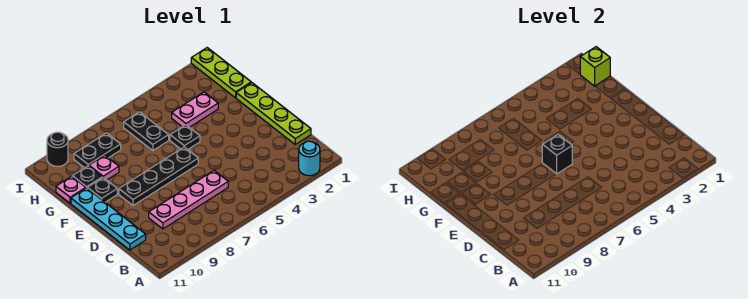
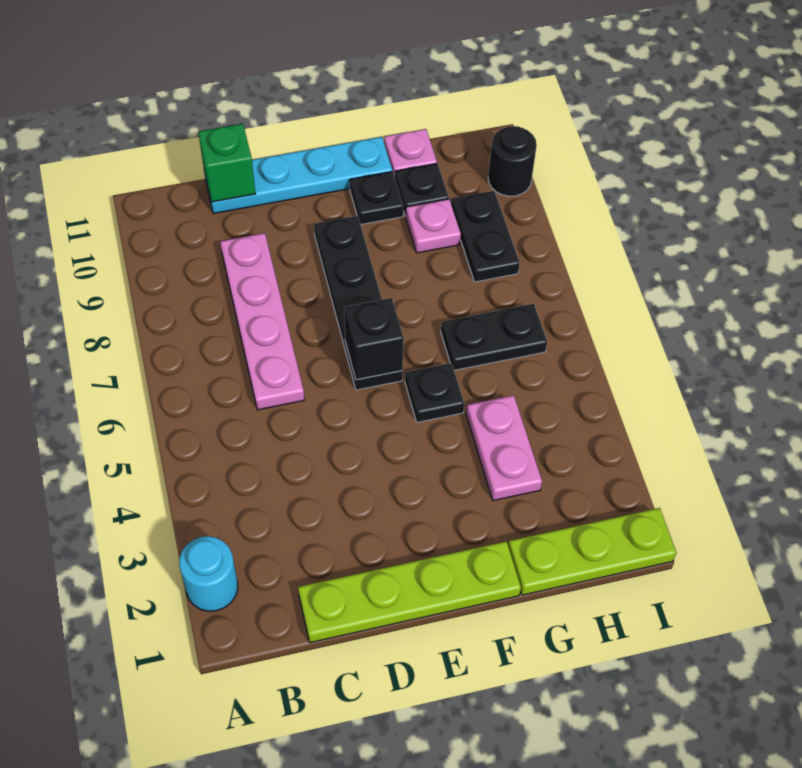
none -> green 1x1 brick [198,124,255,202]
lime 1x1 brick [580,47,610,86] -> none

